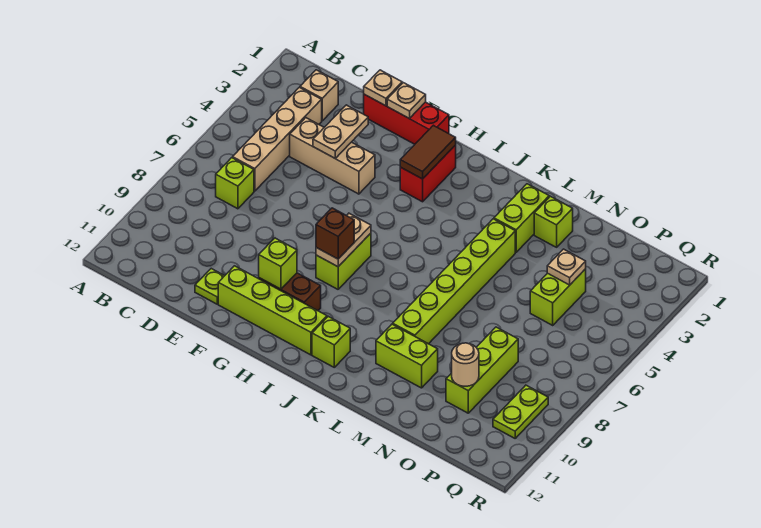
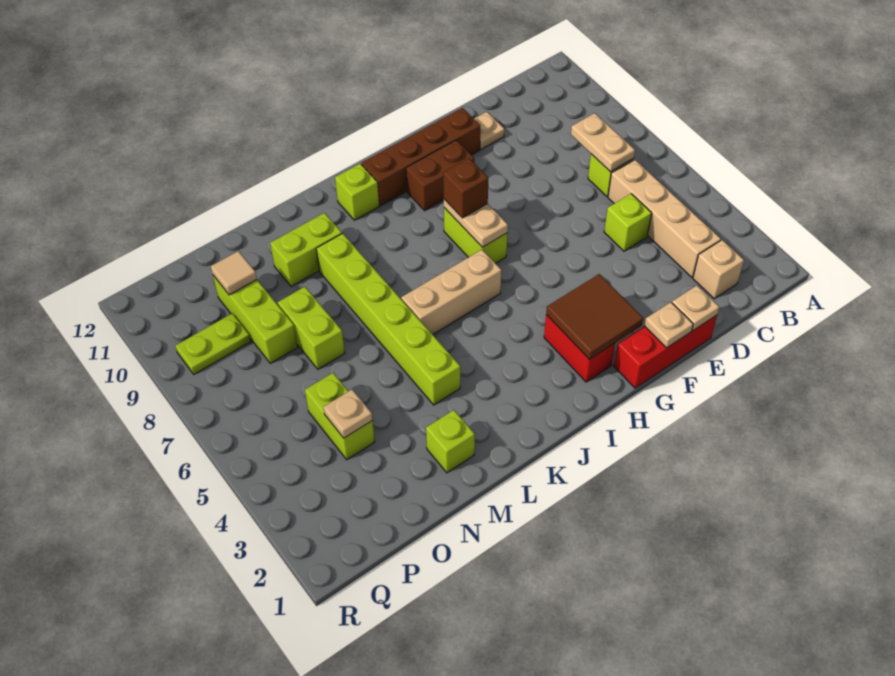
tan 1x3 brick [290,118,375,194] -> tan 1x3 brick moved to [401,250,501,335]
tan 1x2 plate [313,105,368,158] -> tan 1x2 plate moved to [571,113,635,172]
lime 1x1 plate [195,269,224,304] -> tan 1x1 plate [474,112,504,149]
lime 1x4 brick [218,266,327,355] -> brown 1x4 brick [362,108,480,205]
lime 1x1 brick [259,238,297,289] -> lime 1x1 brick moved to [604,194,652,251]
brown 1x2 tile [400,125,456,179] -> brown 2x2 tile [546,274,643,360]
lime 1x2 brick [494,184,549,252] -> lime 1x2 brick moved to [278,287,345,369]
tan 1x1 round brick [452,343,479,386] -> tan 1x1 tile [211,251,257,295]
lime 1x2 plate [493,385,548,438] -> lime 1x2 plate turned to [175,313,251,374]

